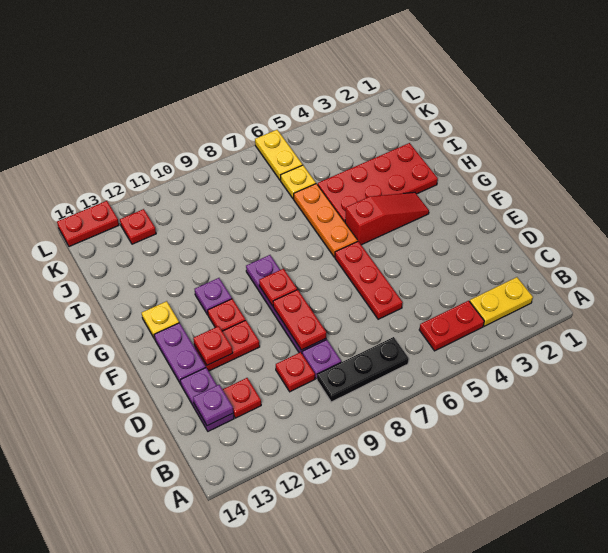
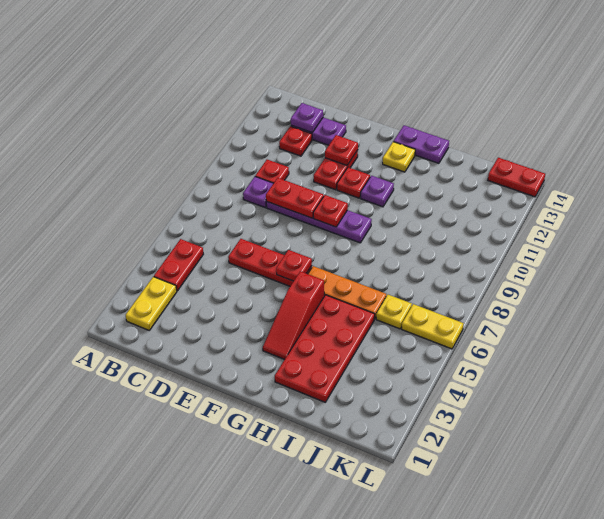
black 1x3 plate [317,337,409,402] -> none
purple 1x2 plate [154,323,206,384] -> purple 1x2 plate moved to [394,125,449,163]
red 1x1 plate [120,209,156,244] -> red 1x1 plate moved to [276,250,312,281]
red 1x2 plate [57,201,119,247] -> red 1x2 plate turned to [488,158,545,197]

